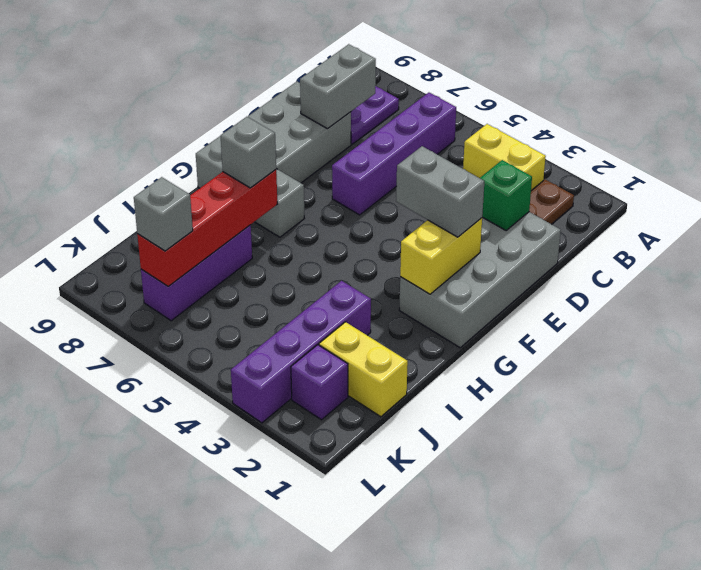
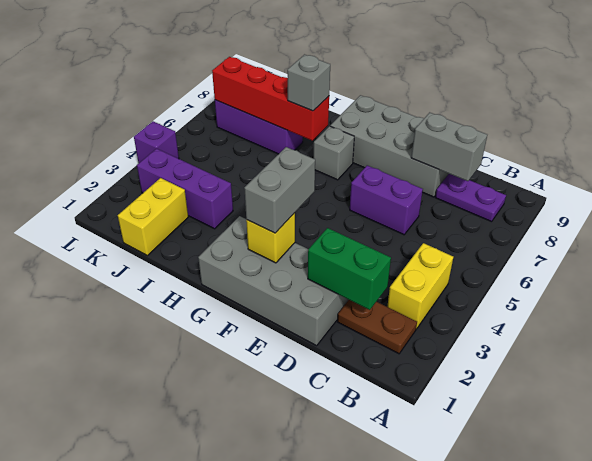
purple 1x4 brick [332,93,456,215] -> purple 1x2 brick [350,165,423,235]
green 1x1 brick [480,160,532,231] -> green 1x2 brick [308,228,391,310]
yellow 1x2 brick [400,218,482,294] -> yellow 1x1 brick [246,213,295,263]
purple 1x4 brick [231,281,371,423] -> purple 1x3 brick [137,149,233,229]
purple 1x1 brick [291,345,348,420] -> purple 1x1 brick moved to [134,121,179,163]
grey 1x1 brick [134,177,193,251] -> none

